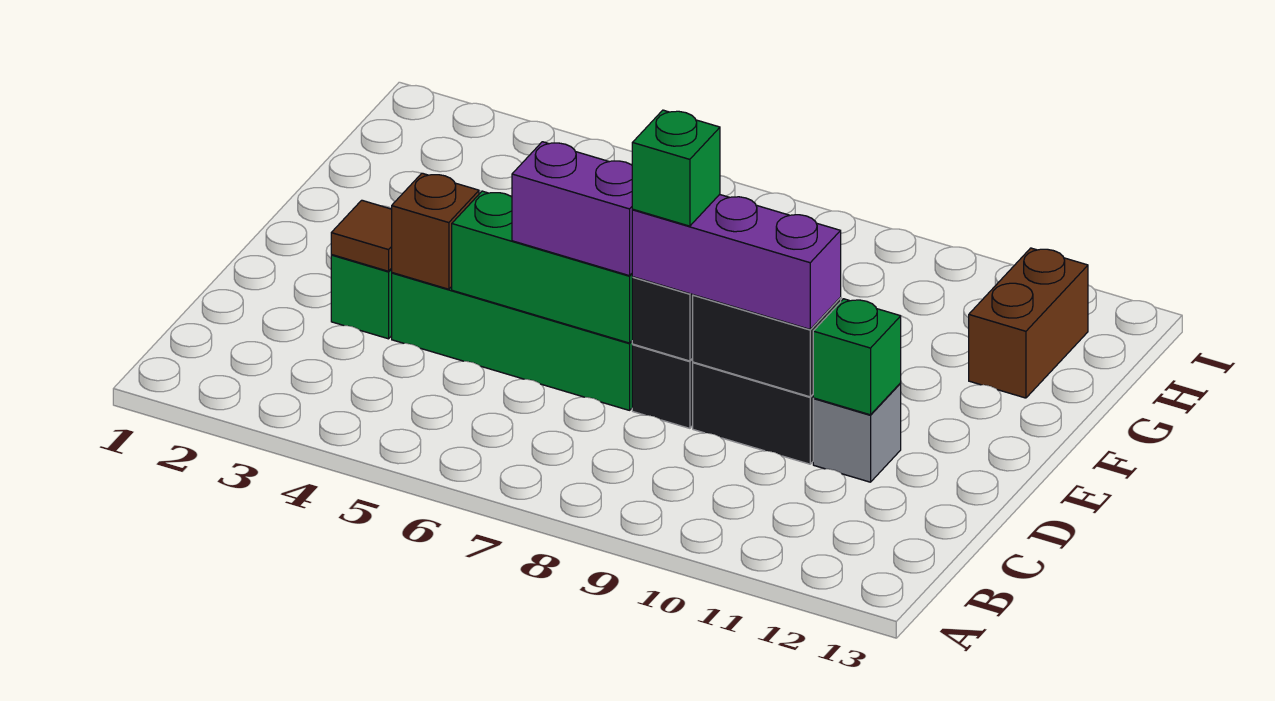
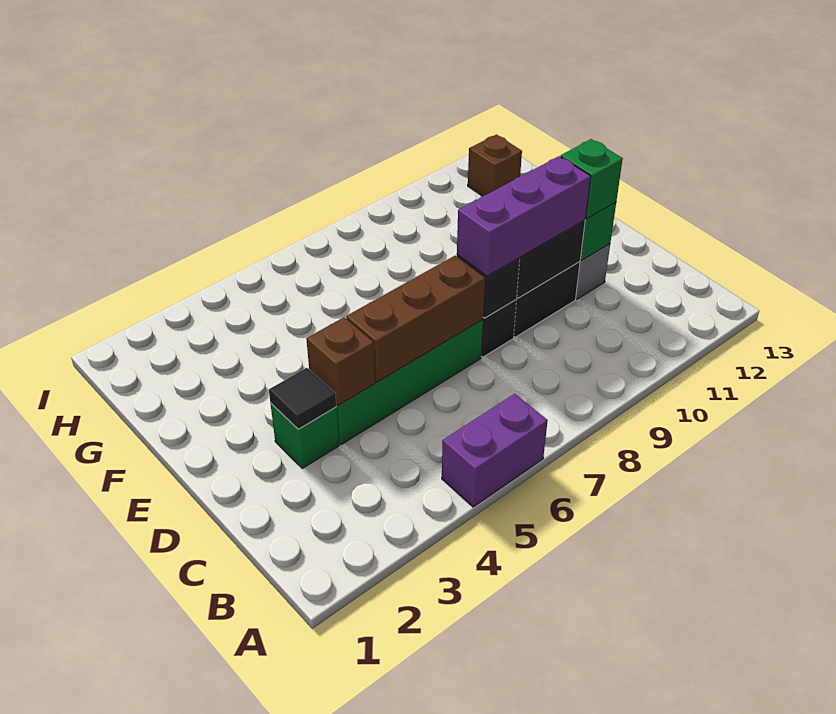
brown 1x1 tile [331,200,392,271] -> black 1x1 tile [269,368,336,429]
green 1x3 brick [452,191,633,343] -> brown 1x3 brick [346,256,485,382]
purple 1x2 brick [512,142,633,276] -> purple 1x2 brick moved to [442,394,548,507]
green 1x1 brick [632,110,720,226] -> green 1x1 brick moved to [561,139,623,219]
brown 1x2 brick [969,248,1088,398] -> brown 1x1 brick [468,135,522,196]

